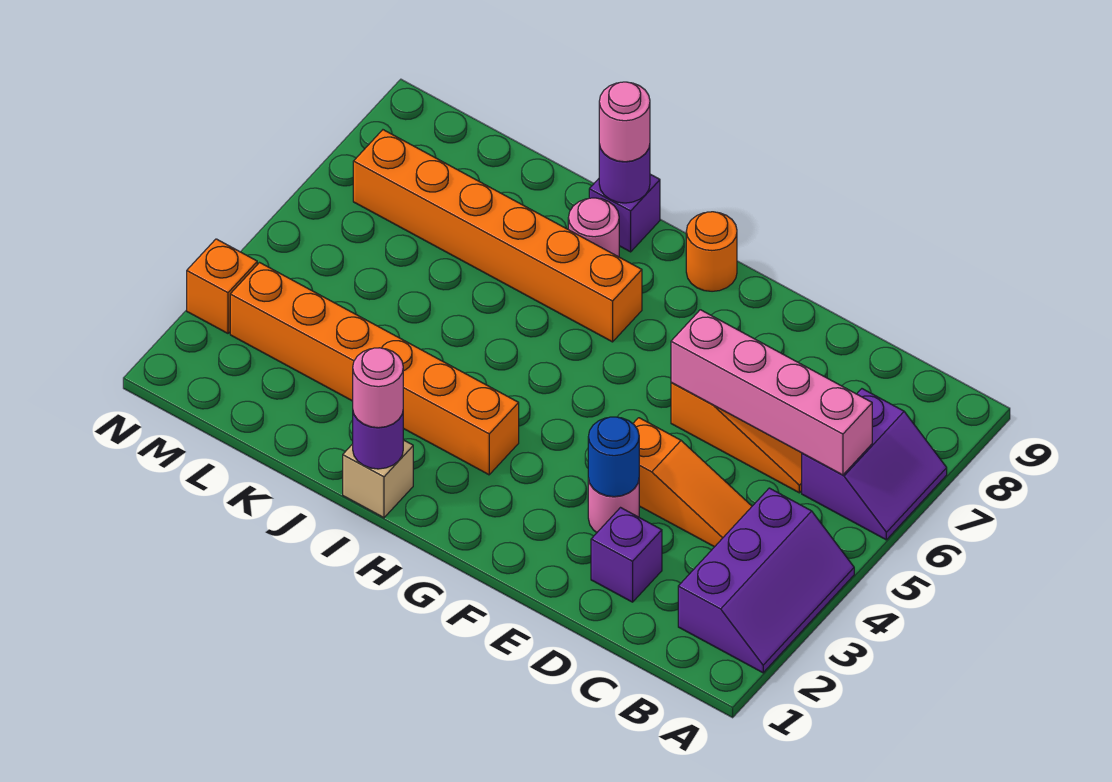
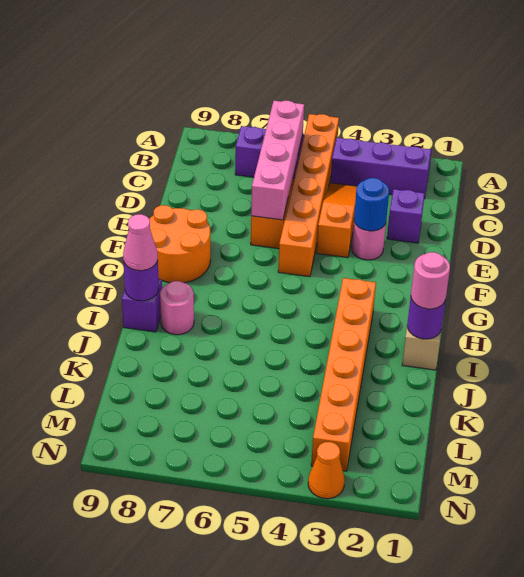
orange 1x1 round brick [686,212,737,291] -> orange 2x2 round brick [149,205,210,283]
orange 1x6 brick [353,130,642,342] -> orange 1x6 brick moved to [278,114,339,277]
pink 1x1 round brick [599,82,650,162] -> pink 1x1 cone [123,214,158,271]
orange 1x1 brick [187,239,257,333] -> orange 1x1 cone [308,442,345,499]

